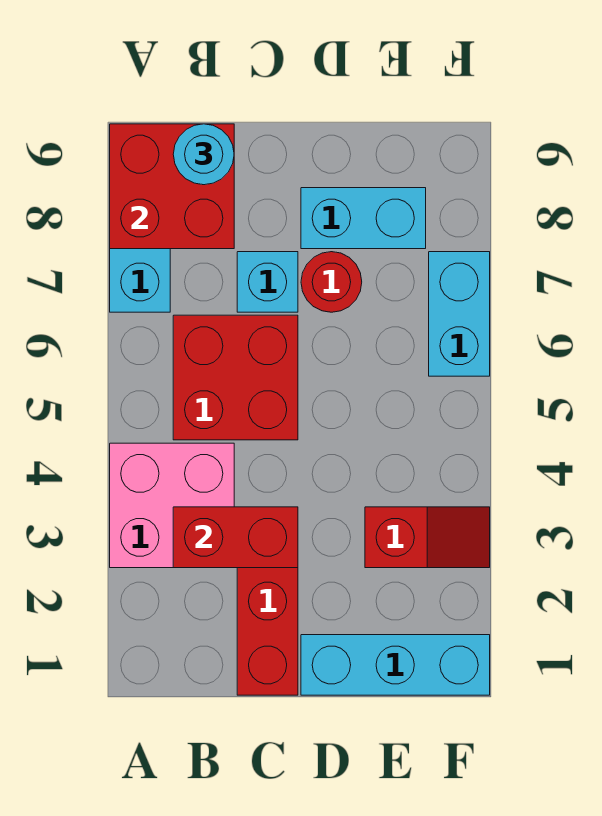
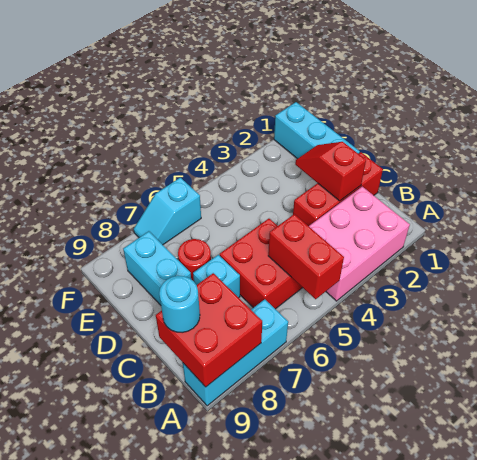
pink 2x2 brick [110,443,234,568] -> pink 2x3 brick [309,187,410,301]
red 1x2 brick [173,507,298,568] -> red 1x2 brick moved to [268,214,344,299]
red 1x2 slope [365,507,490,568] -> red 1x2 slope moved to [295,142,366,201]
cyan 1x2 brick [429,252,490,376] -> cyan 1x2 slope [134,177,201,245]

